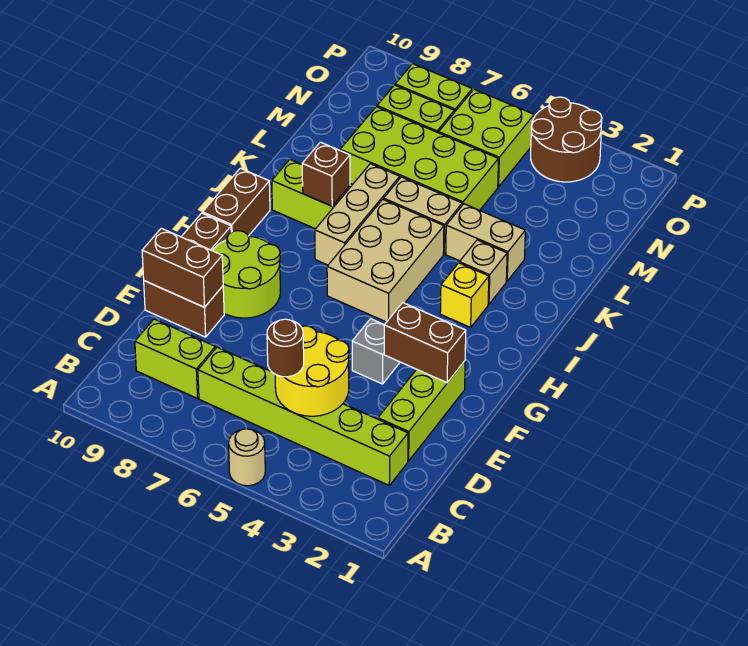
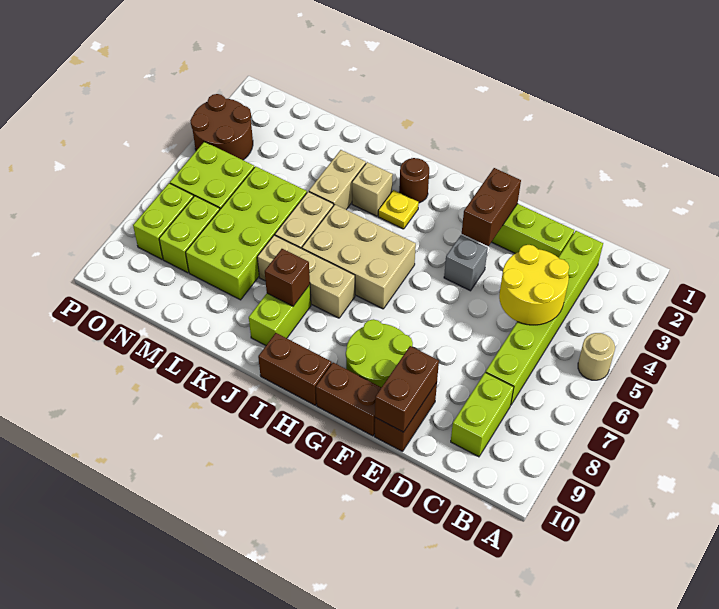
brown 1x1 round brick [267,319,304,377] -> brown 1x1 round brick moved to [399,158,429,203]
yellow 1x1 brick [440,263,489,327] -> yellow 1x1 plate [378,190,419,229]

